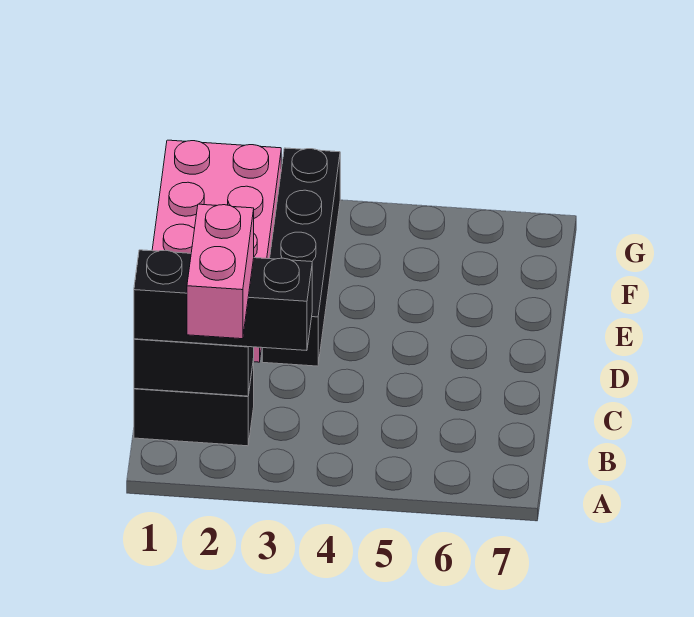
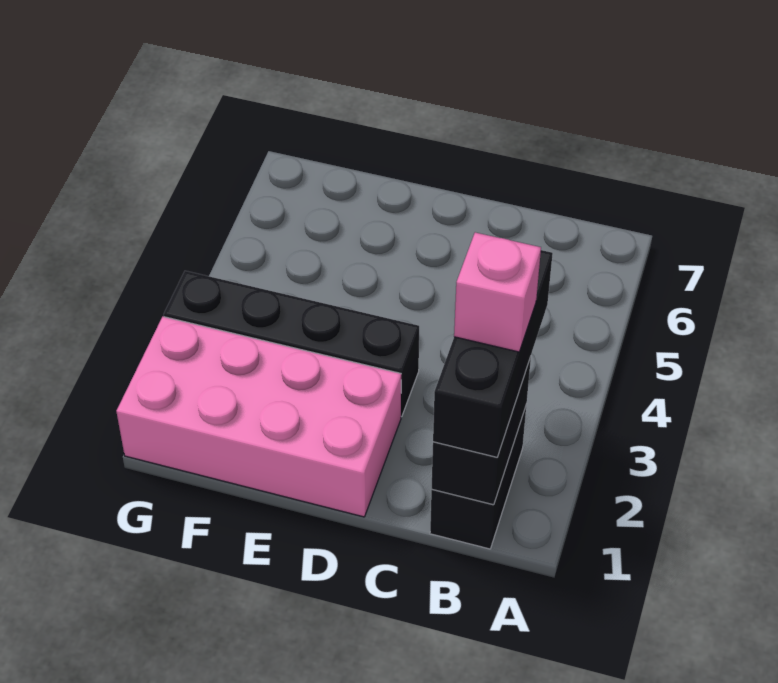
pink 1x2 brick [187,204,254,339] -> pink 1x1 brick [454,232,541,352]

